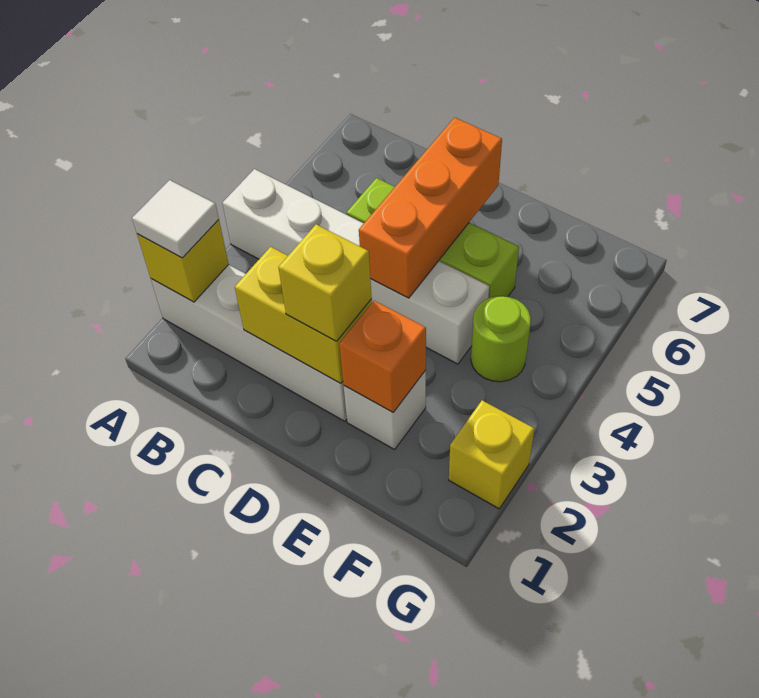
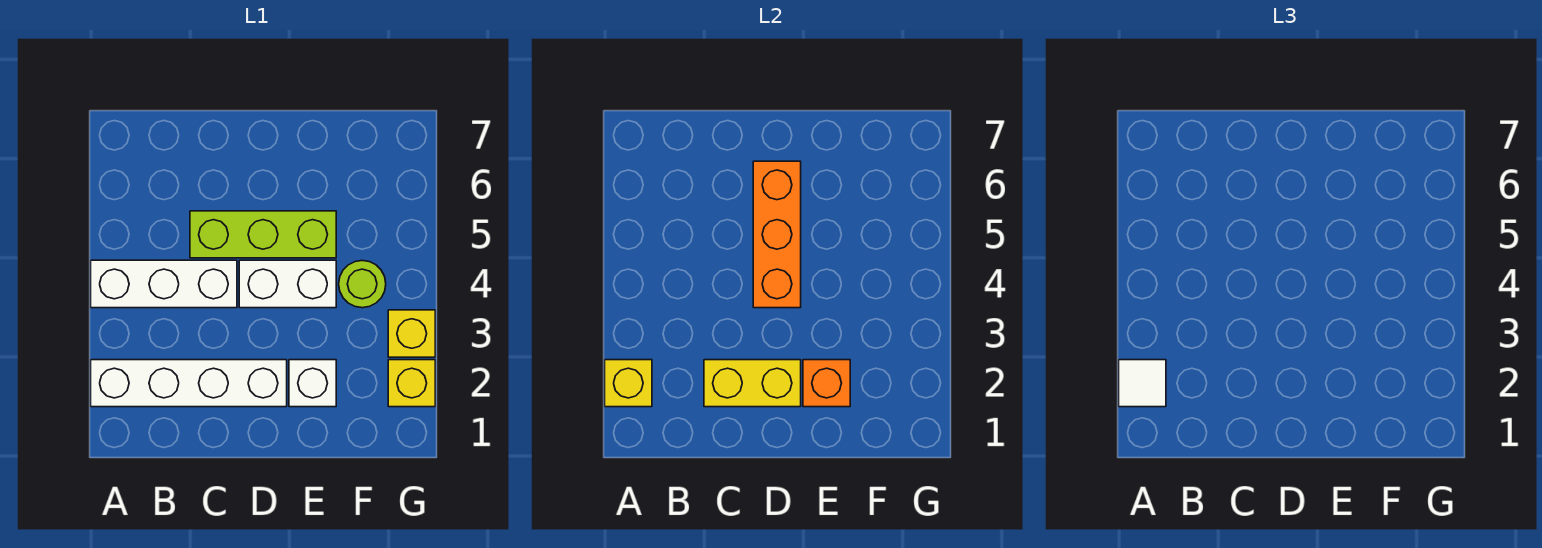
yellow 1x1 brick [278,224,372,341] -> yellow 1x1 brick moved to [388,310,435,357]

